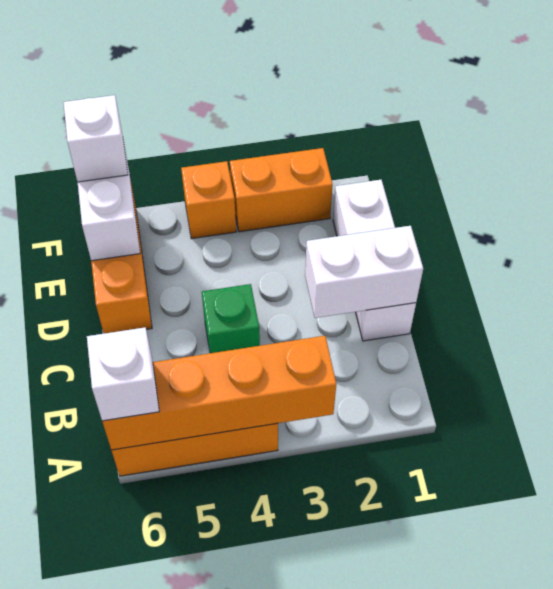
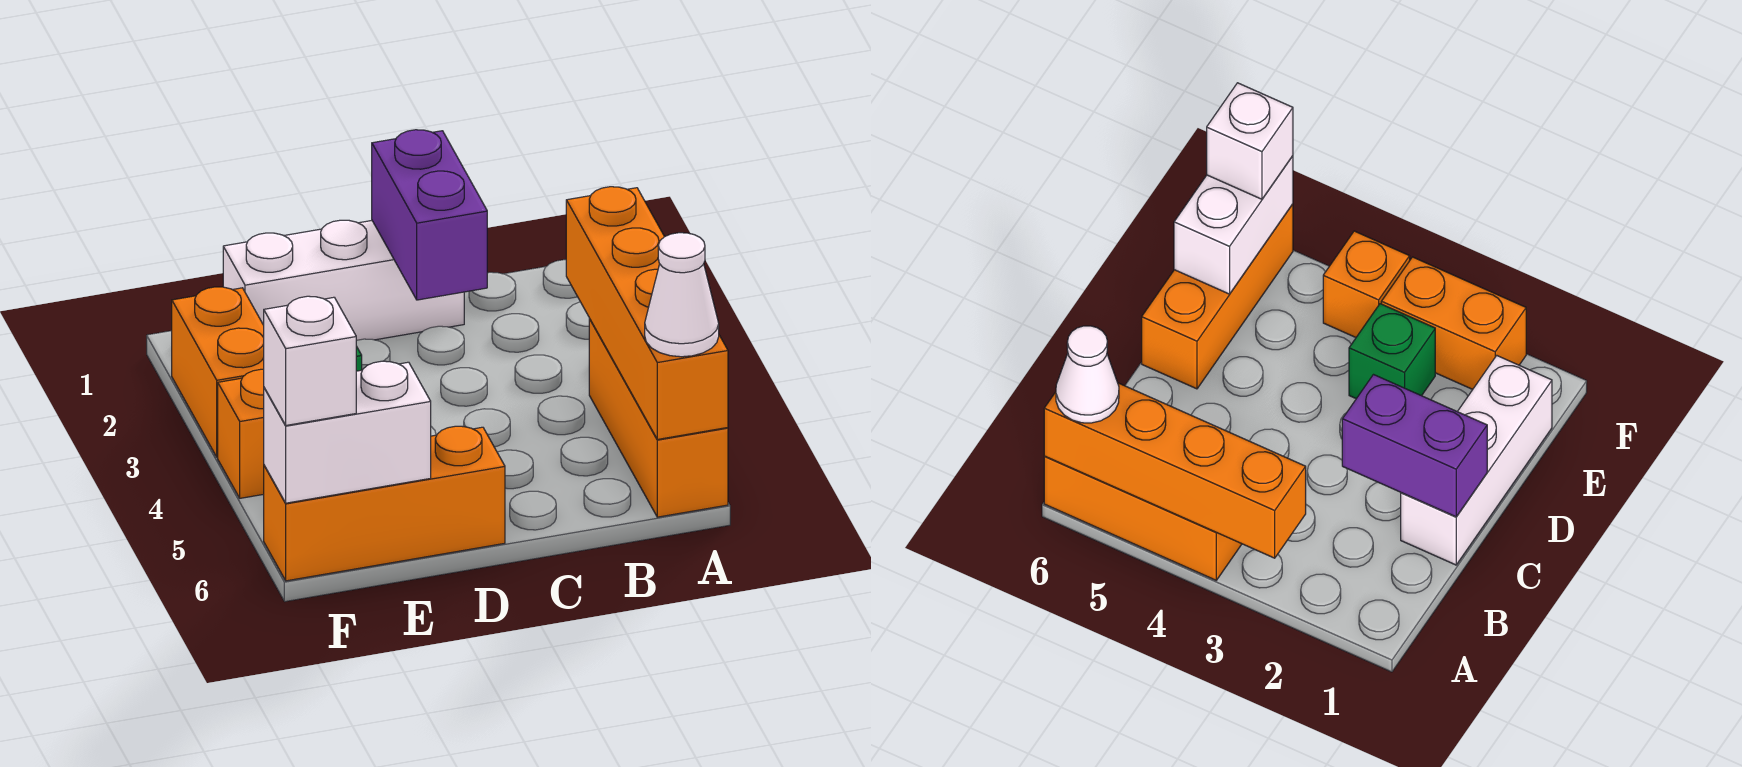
white 1x1 brick [87,327,159,421] -> white 1x1 cone [645,233,719,357]
white 1x2 brick [305,226,423,318] -> purple 1x2 brick [372,130,487,300]
green 1x1 brick [202,284,260,353] -> green 1x1 brick moved to [1349,304,1435,399]

